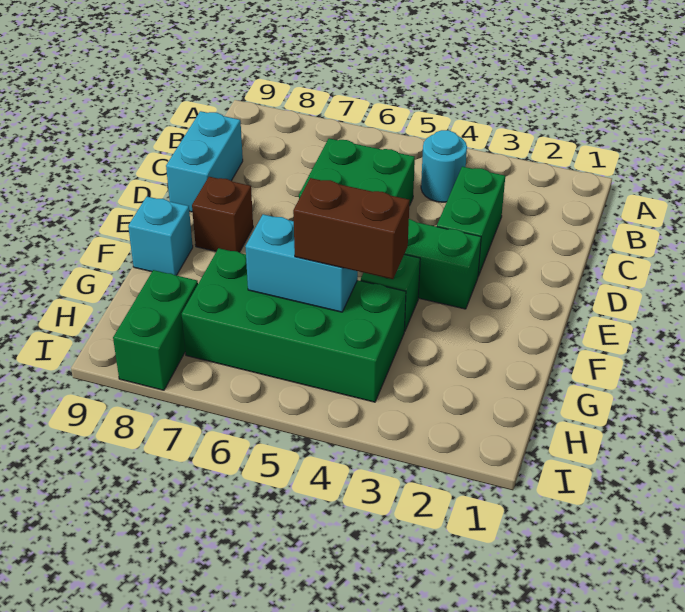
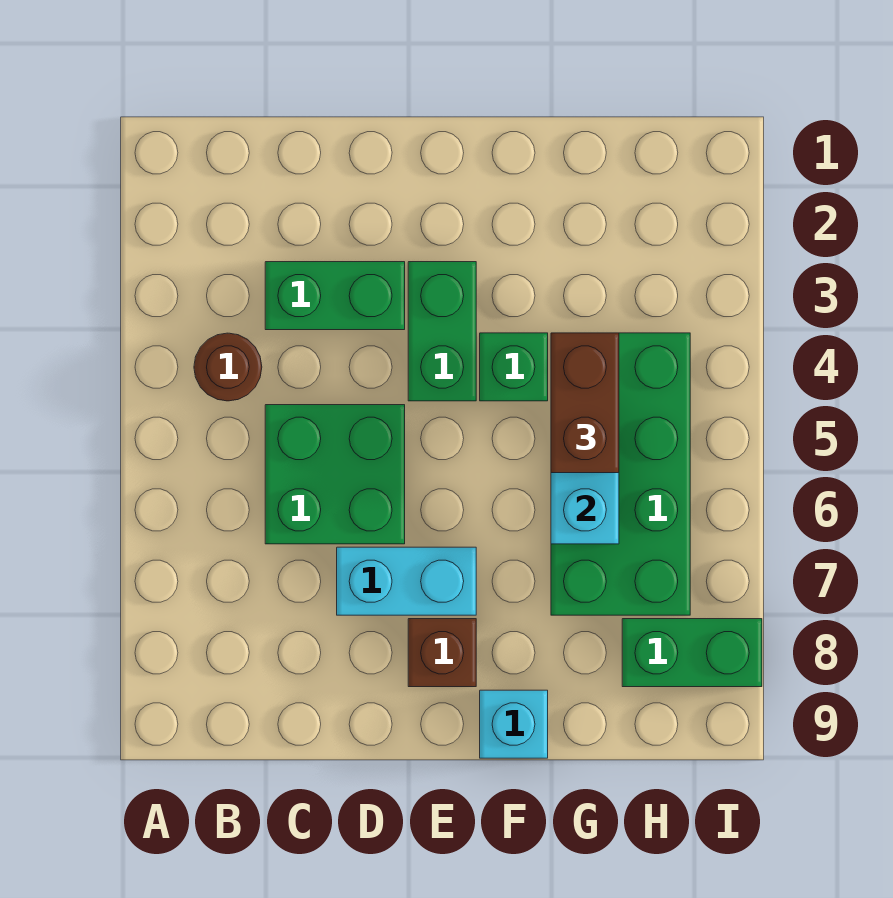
cyan 1x1 round brick [421,130,467,202] -> brown 1x1 round brick [194,333,262,401]
cyan 1x2 brick [166,111,243,212] -> cyan 1x2 brick moved to [337,547,476,615]

